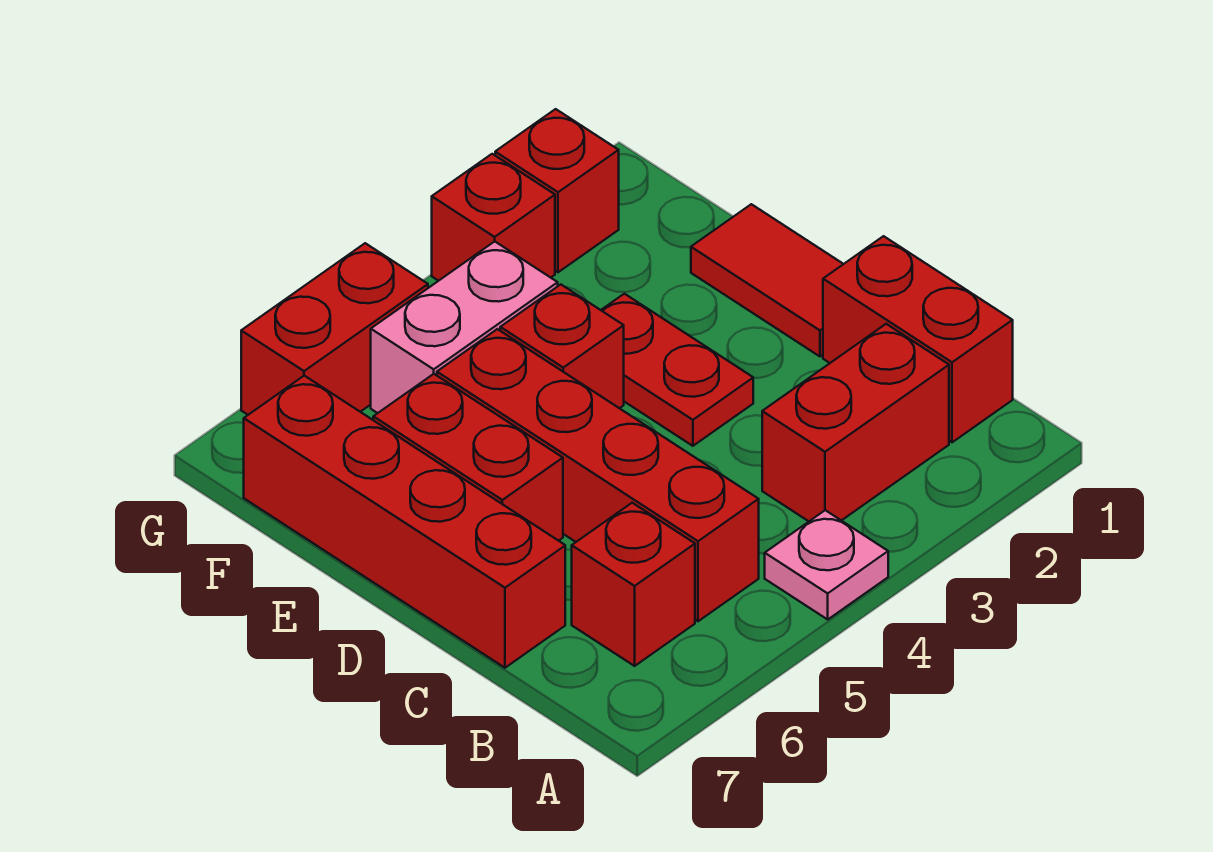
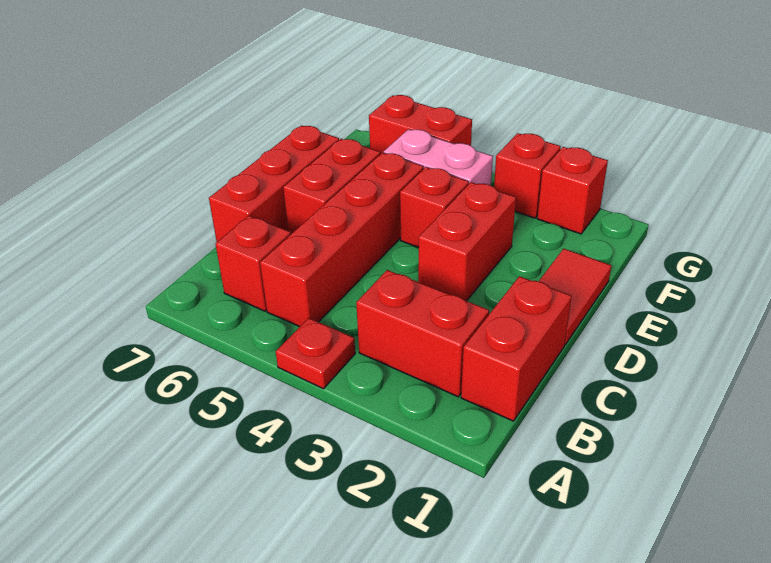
pink 1x1 plate [765,510,888,619] -> red 1x1 plate [276,318,355,389]
red 1x4 brick [244,376,565,668] -> red 1x3 brick [209,126,339,242]
red 1x2 plate [601,294,753,446] -> red 1x2 brick [418,182,516,301]

